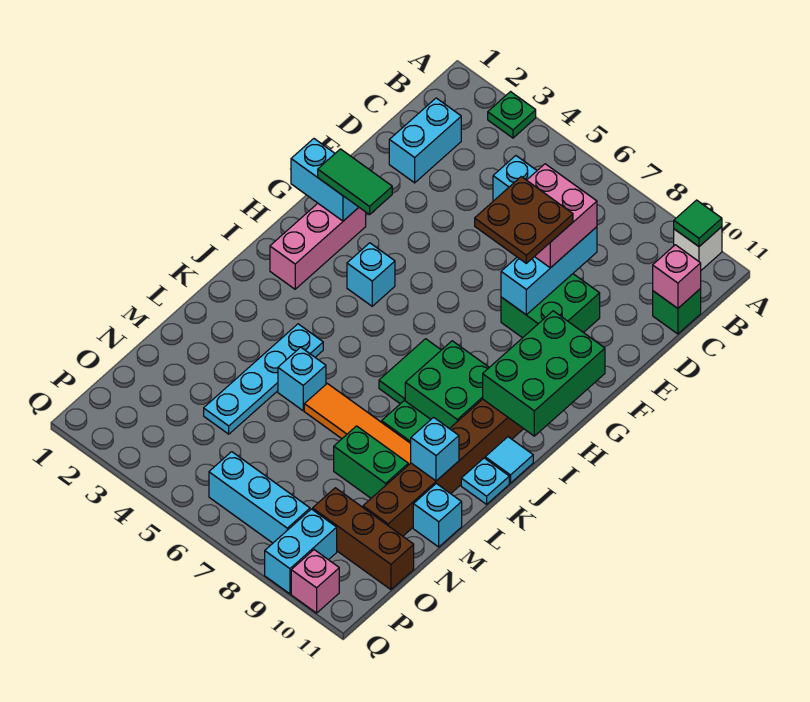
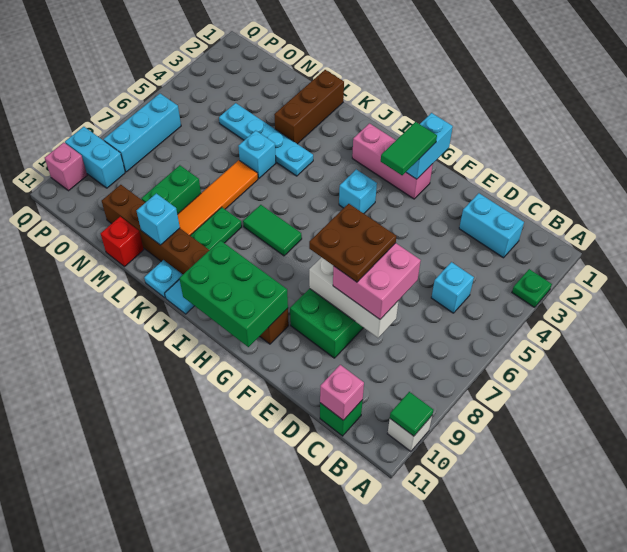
cyan 1x3 brick [501,227,597,315] -> white 1x3 brick [309,257,398,338]
green 2x2 brick [405,341,489,429] -> none
cyan 1x1 brick [413,484,462,547] -> red 1x1 brick [101,217,144,266]
brown 1x3 brick [313,488,414,590] -> brown 1x3 brick moved to [274,70,344,144]

